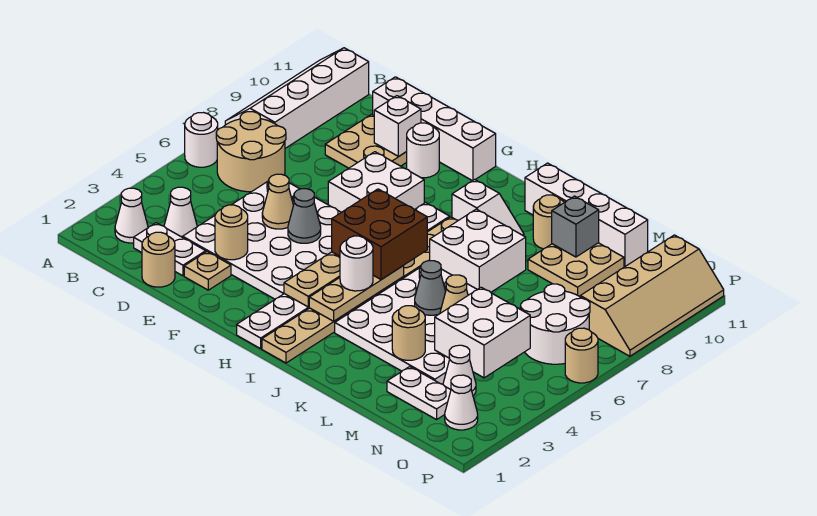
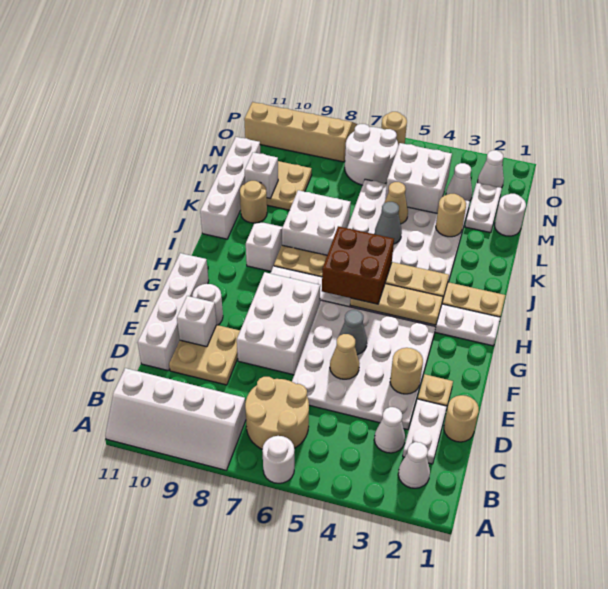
white 2x2 brick [328,152,424,212] -> white 2x3 brick [237,272,320,375]
white 1x1 round brick [340,236,373,291] -> white 1x1 round brick moved to [495,194,526,236]
grey 1x1 brick [552,196,599,257] -> white 1x1 brick [245,152,278,199]

